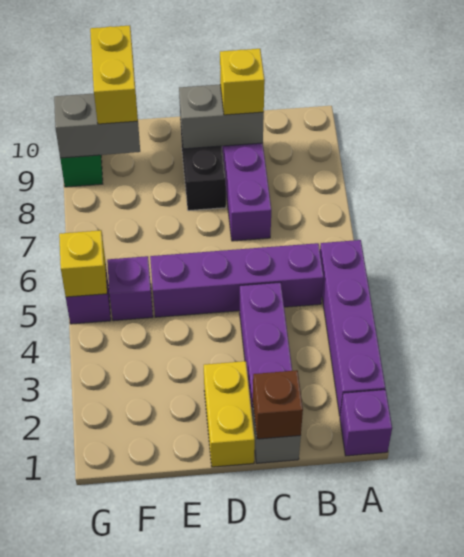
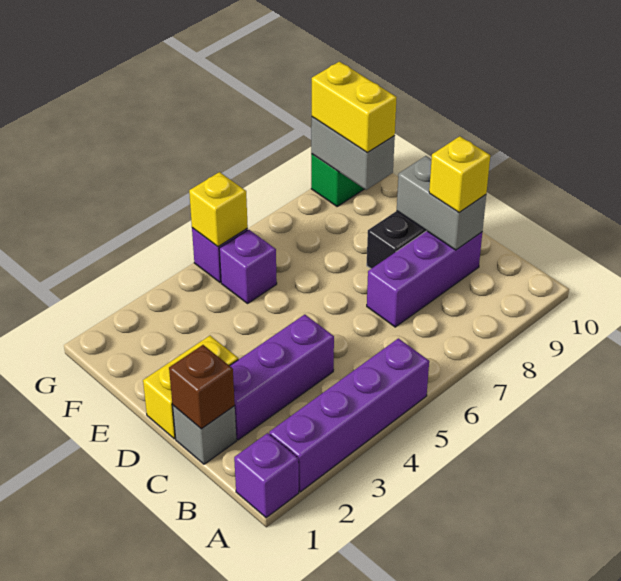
purple 1x4 brick [150,243,324,317] -> none
yellow 1x2 brick [90,26,138,124] -> yellow 1x2 brick turned to [312,62,397,153]

